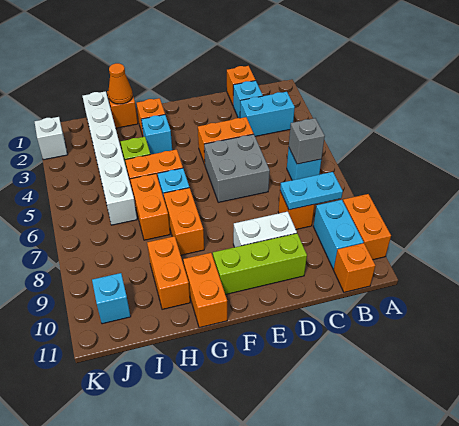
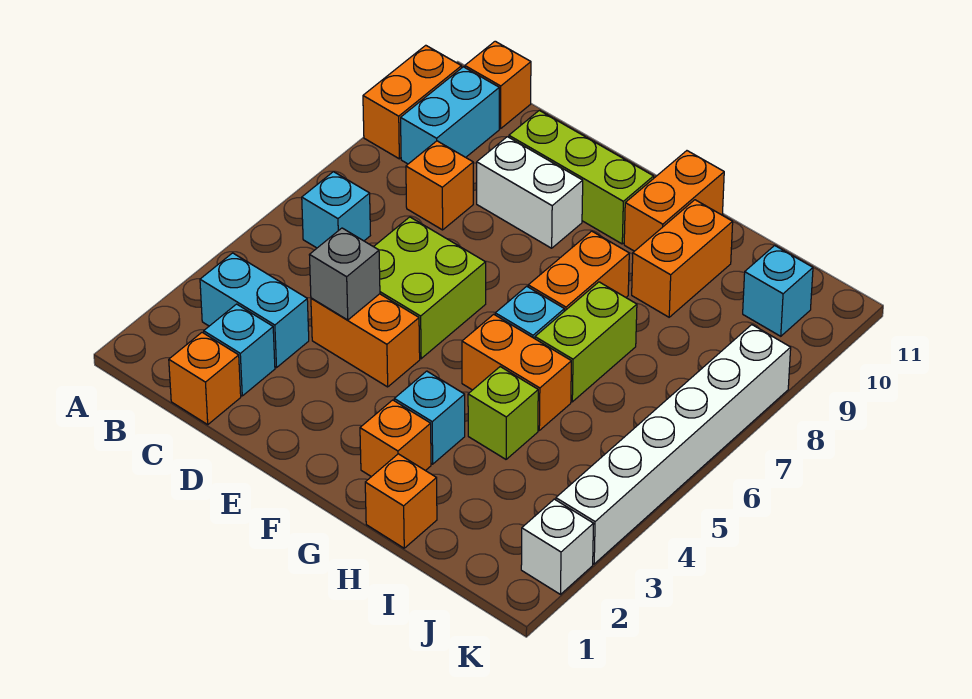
grey 1x1 brick [289,118,325,164] -> grey 1x1 brick moved to [310,228,380,320]
cyan 1x2 plate [280,172,343,210] -> none
grey 2x2 brick [204,134,270,202] -> lime 2x2 brick [374,217,486,359]
orange 1x1 cone [108,63,133,104] -> none
orange 1x2 brick [130,174,170,240] -> lime 1x2 brick [535,282,637,402]
white 1x6 brick [83,91,137,225] -> white 1x6 brick moved to [556,325,791,564]

